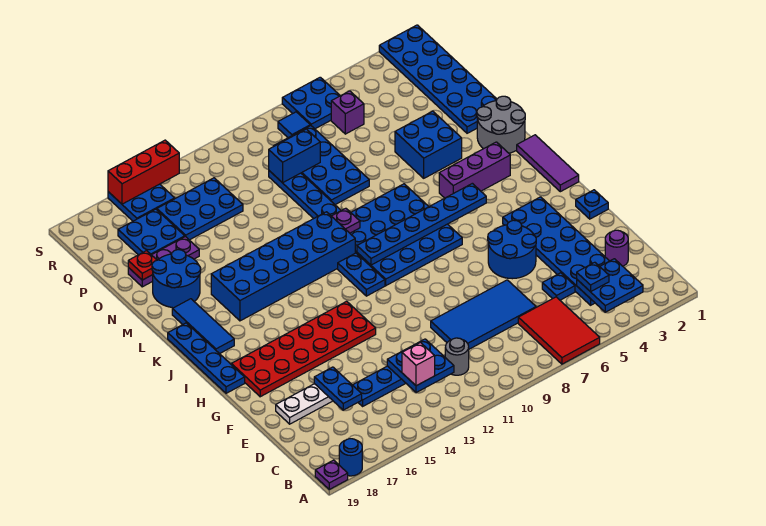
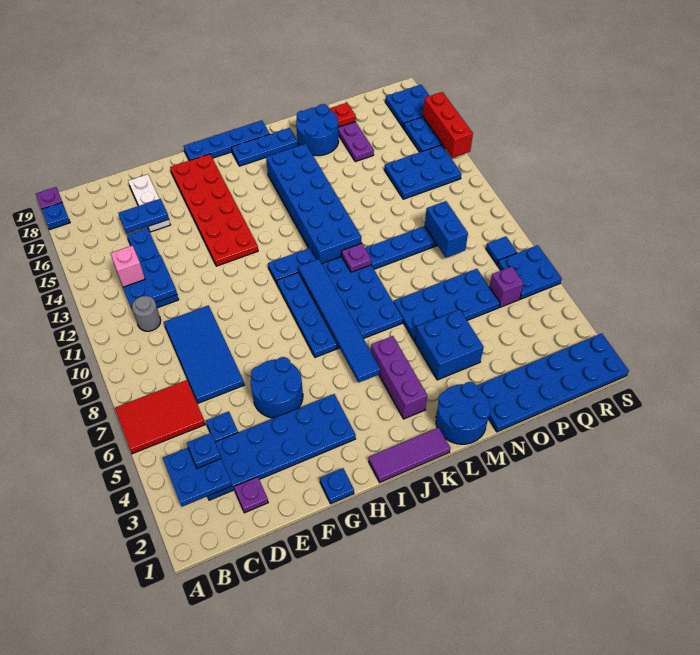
blue 1x1 round brick [339,439,362,476] -> blue 1x1 plate [41,202,70,230]
purple 1x1 round brick [605,230,628,266] -> purple 1x1 plate [234,477,268,513]
blue 1x6 plate [357,183,486,265] -> blue 1x6 tile [298,259,380,383]
blue 1x3 tile [172,299,234,354] -> blue 1x3 plate [231,128,298,166]
grey 2x2 round brick [477,96,525,153] -> blue 2x2 round brick [436,382,491,444]
blue 2x4 plate [273,126,369,205] -> blue 2x4 plate moved to [394,269,500,341]
blue 2x3 plate [157,178,243,240] -> blue 2x3 plate turned to [384,145,461,199]
blue 2x2 plate [118,209,185,255] -> blue 2x2 plate moved to [385,85,429,128]

